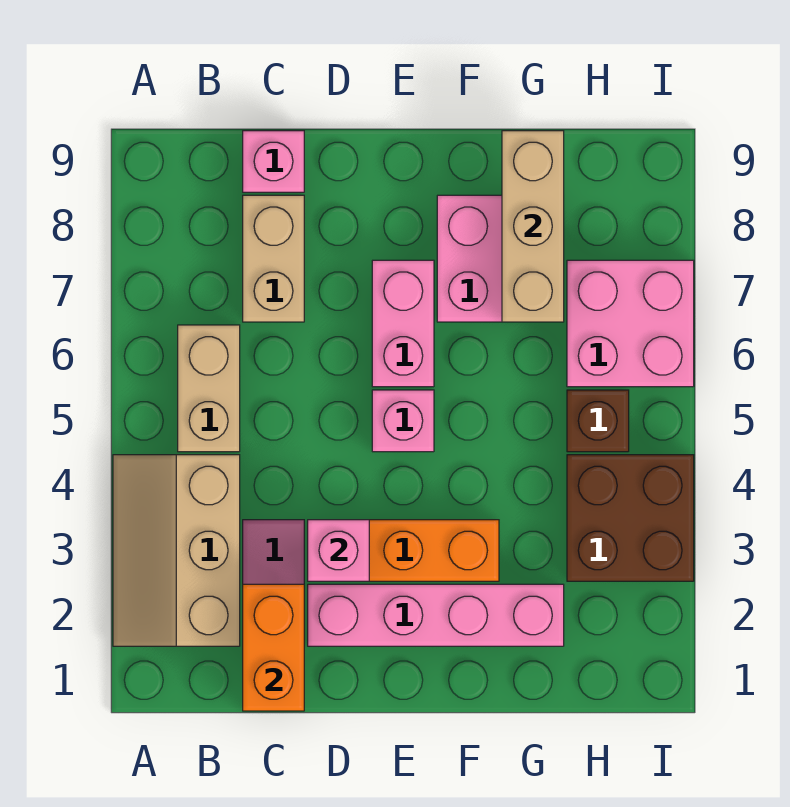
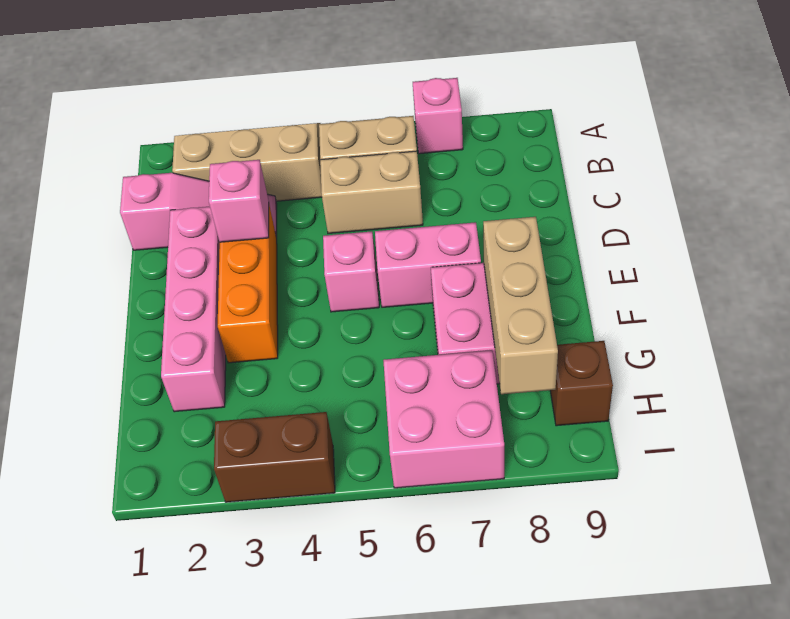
orange 1x2 brick [243,584,304,711] -> none
tan 1x2 brick [243,195,304,322] -> tan 1x2 brick moved to [320,151,423,233]
pink 1x1 brick [243,131,304,192] -> pink 1x1 brick moved to [413,78,463,154]
tan 1x3 brick [502,131,564,322] -> tan 1x3 brick turned to [483,217,558,394]
brown 2x2 brick [567,455,694,581] -> brown 1x2 brick [214,412,335,502]
brown 1x1 brick [567,390,629,452] -> brown 1x1 brick moved to [550,341,613,426]

